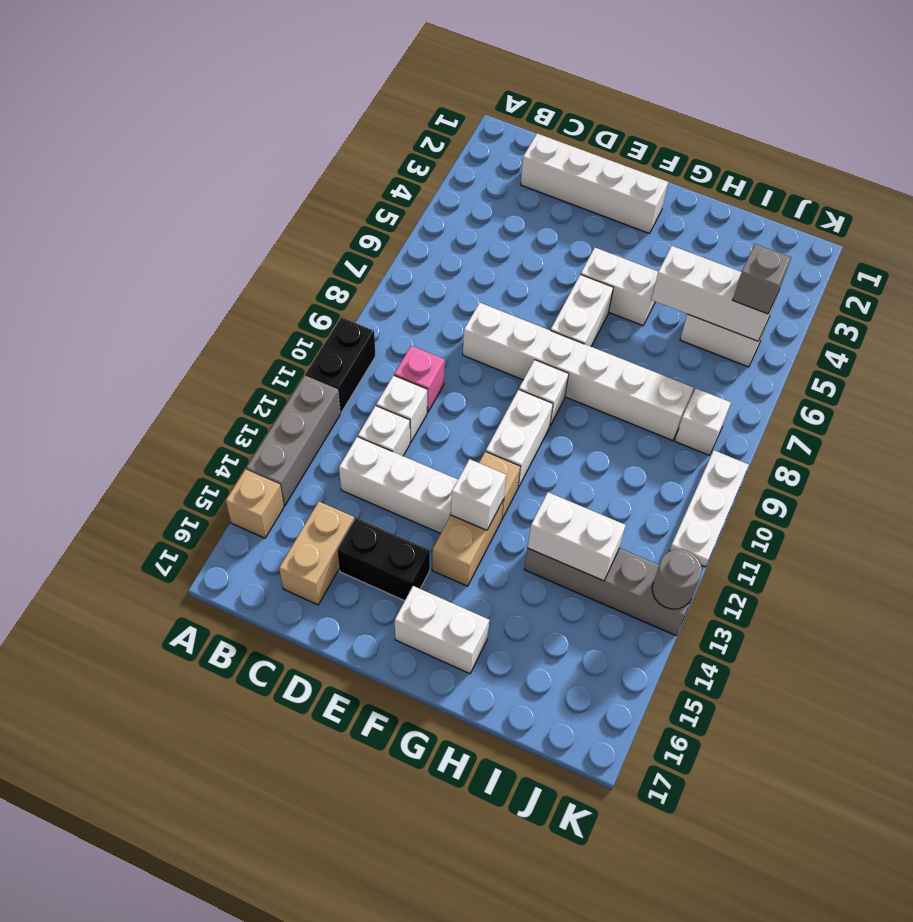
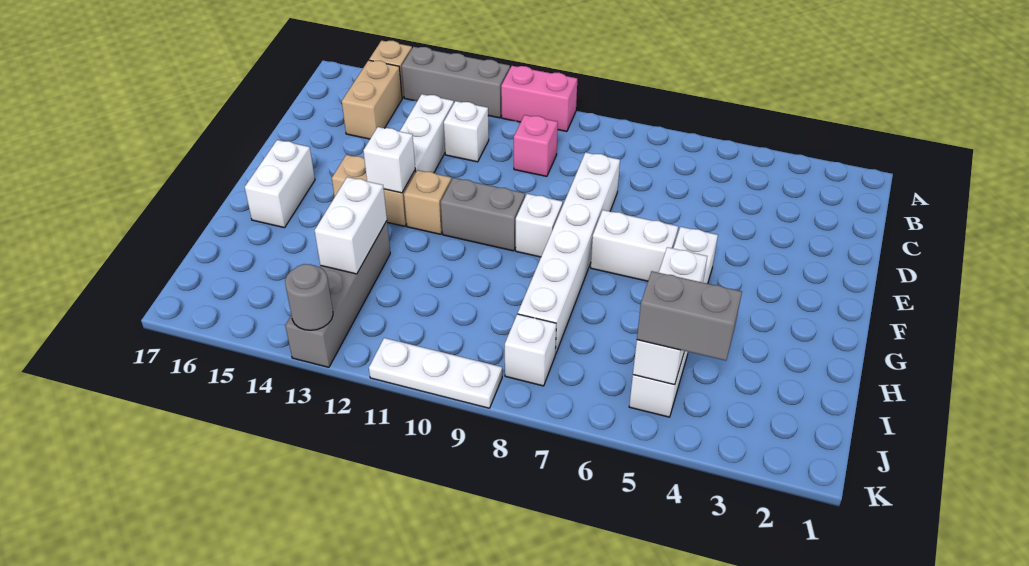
black 1x2 brick [305,317,375,413] -> pink 1x2 brick [501,66,577,131]
white 1x4 brick [521,134,668,233] -> none
white 1x1 brick [376,375,427,443] -> none
tan 1x2 brick [279,502,354,605] -> tan 1x2 brick turned to [342,60,402,139]
black 1x2 brick [337,518,430,601] -> none
white 1x2 brick [486,390,553,488] -> grey 1x2 brick [441,178,525,251]
grey 1x1 brick [733,244,791,314] -> grey 1x2 brick [637,271,742,361]

